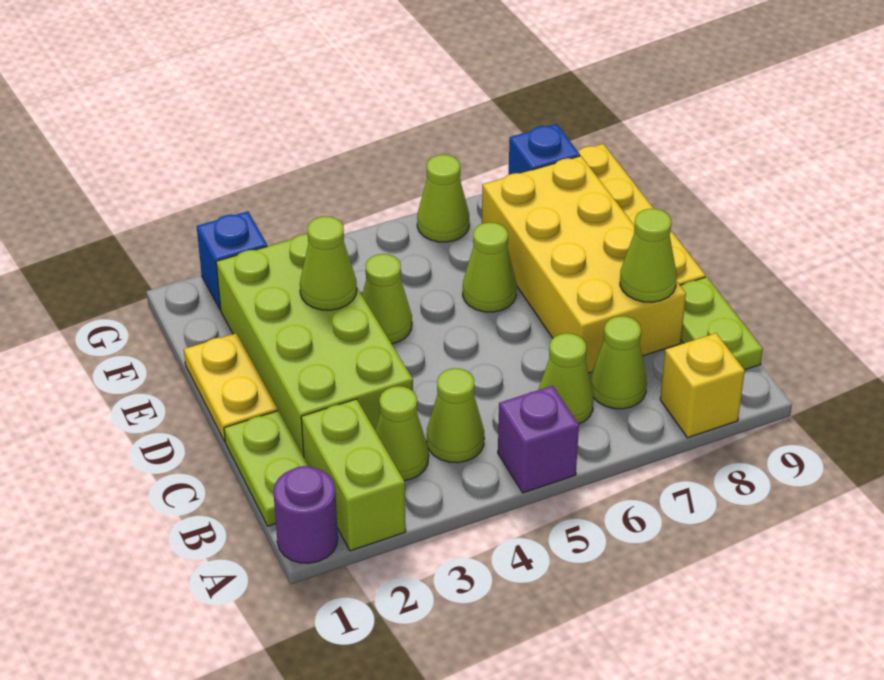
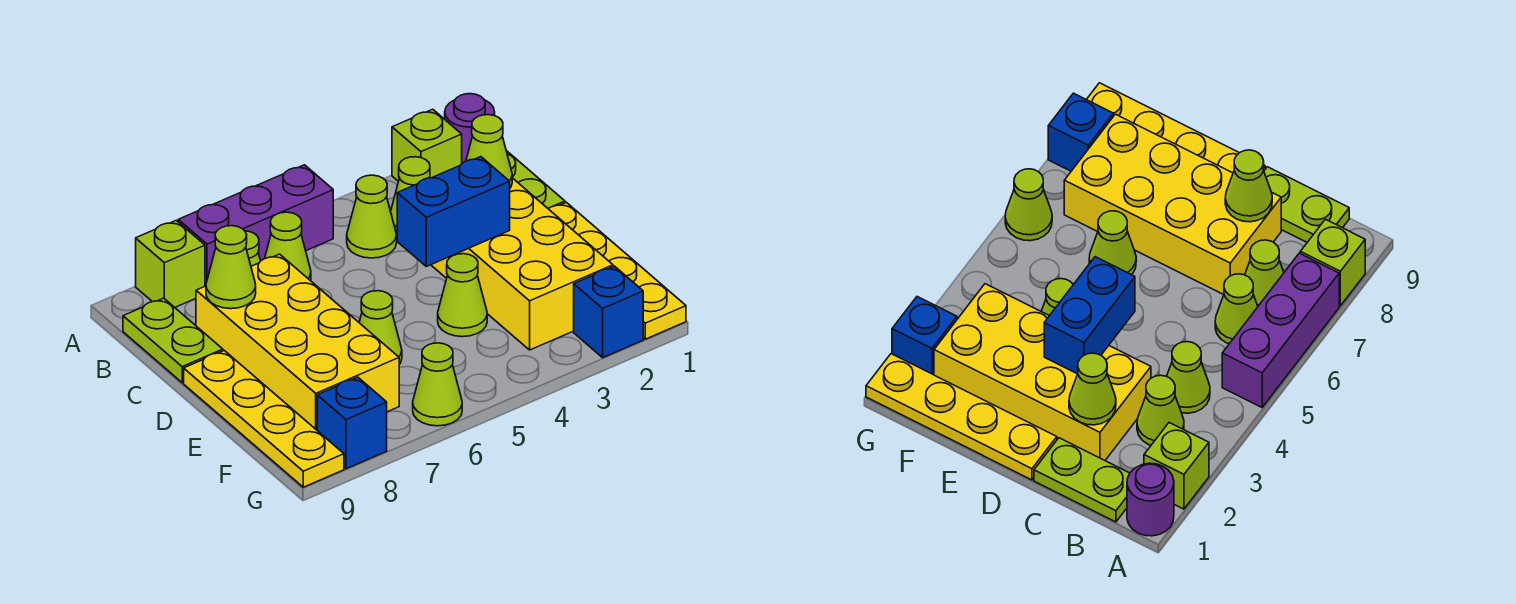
lime 1x2 brick [301,399,406,551] -> lime 1x1 brick [392,109,462,181]
purple 1x1 brick [498,386,579,493] -> purple 1x3 brick [178,165,333,286]
yellow 1x1 brick [660,333,745,438] -> lime 1x1 brick [136,220,205,307]
lime 2x4 brick [216,234,413,457] -> yellow 2x4 brick [431,178,613,350]
yellow 1x2 plate [184,333,278,442] -> yellow 1x4 plate [549,202,686,339]
none -> blue 1x2 brick [397,157,510,266]
lime 1x1 cone [300,216,357,310] -> lime 1x1 cone moved to [466,115,512,188]

